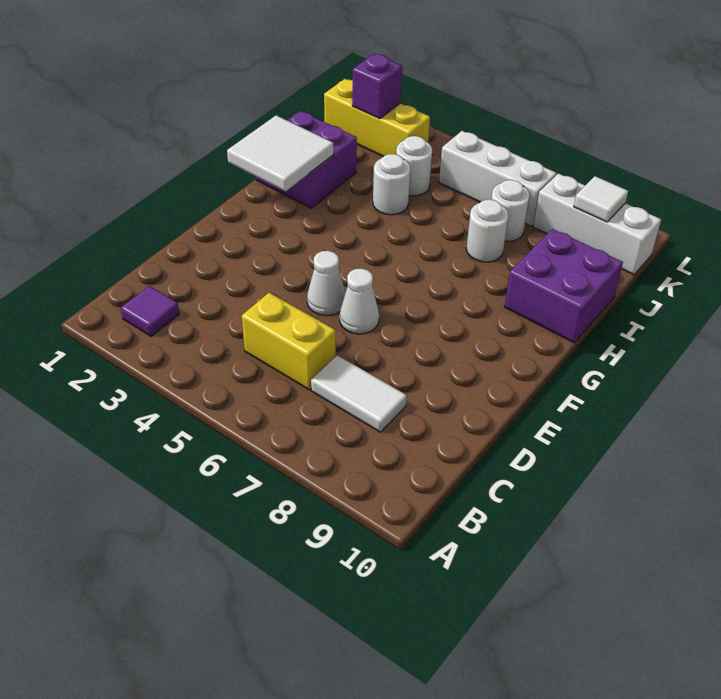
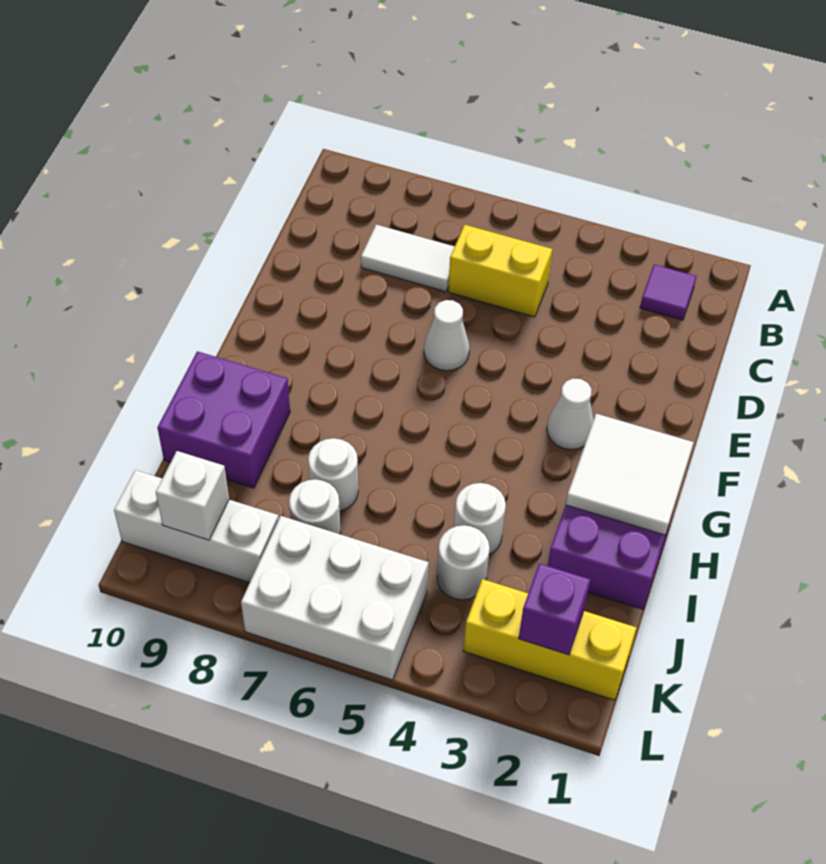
white 1x1 cone [307,251,346,316] -> white 1x1 cone moved to [547,378,594,450]
white 1x3 brick [439,131,557,226] -> white 2x3 brick [241,516,428,680]
white 1x1 tile [574,176,628,222] -> white 1x1 brick [156,451,229,540]

